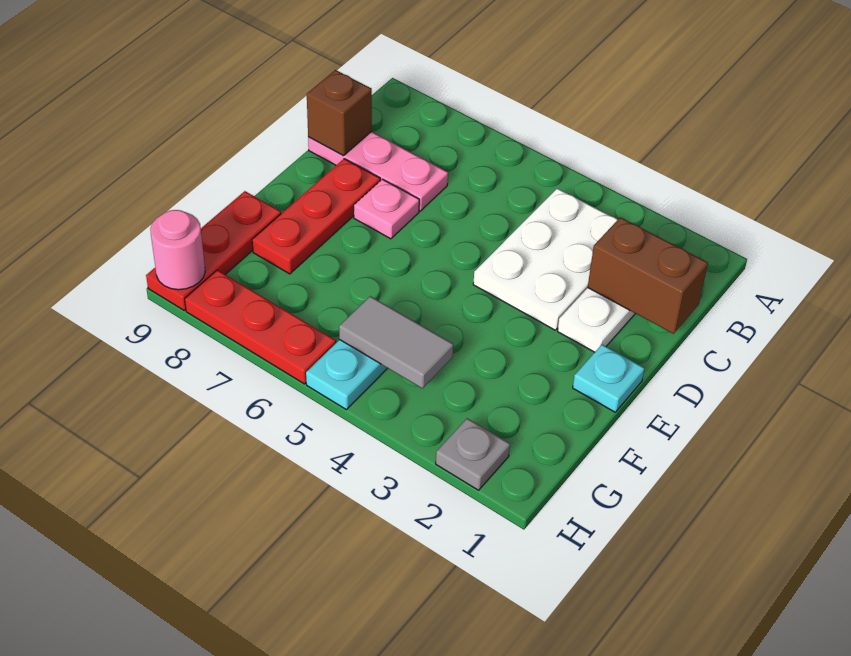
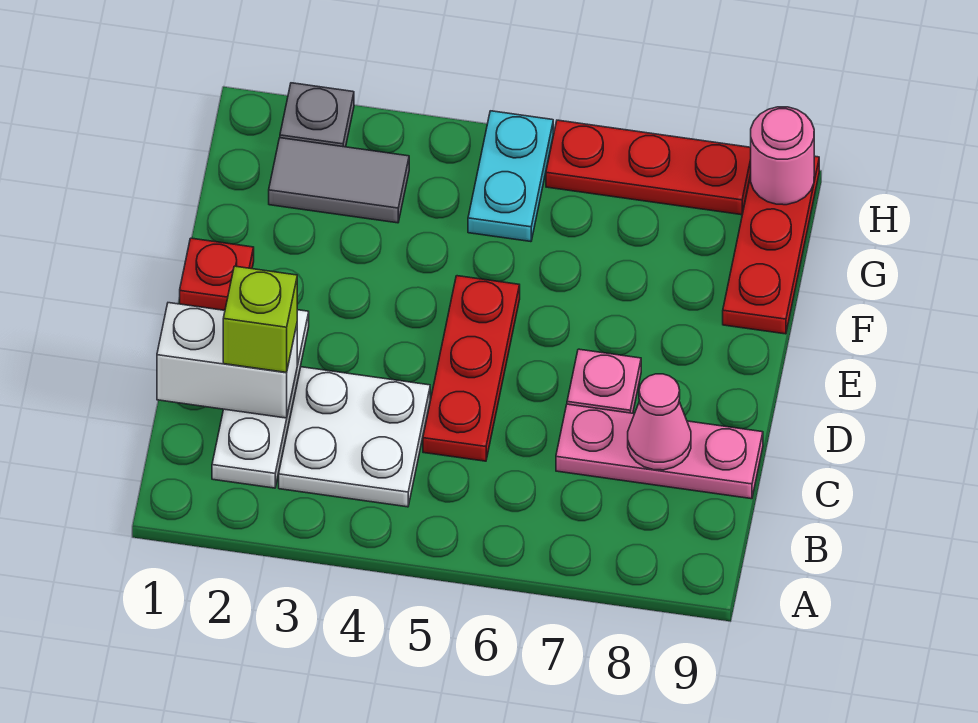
white 2x3 plate [473,188,618,330] -> white 2x2 plate [279,367,430,507]
brown 1x2 brick [588,217,708,334] -> white 1x2 brick [157,303,297,418]
none -> lime 1x1 brick [223,266,297,372]
none -> pink 1x1 cone [628,374,691,470]
brown 1x1 brick [307,70,372,156] -> none
red 1x3 plate [252,159,380,274] -> red 1x3 plate moved to [423,276,520,461]
cyan 1x1 plate [573,345,645,412] -> red 1x1 plate [180,238,254,310]
grey 1x2 tile [339,296,453,388] -> grey 1x2 tile moved to [269,138,409,223]

